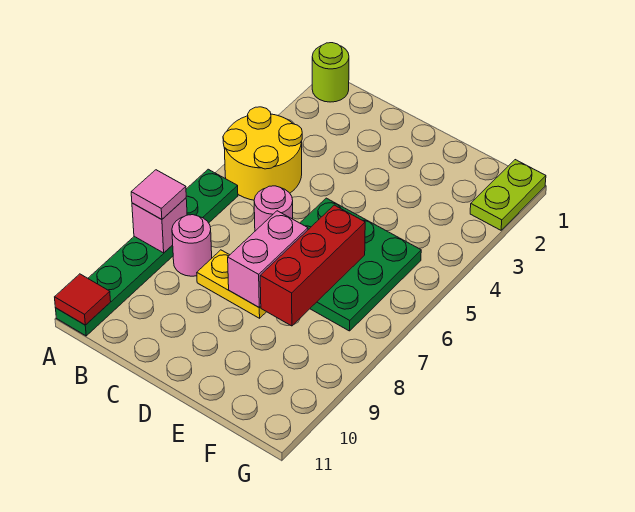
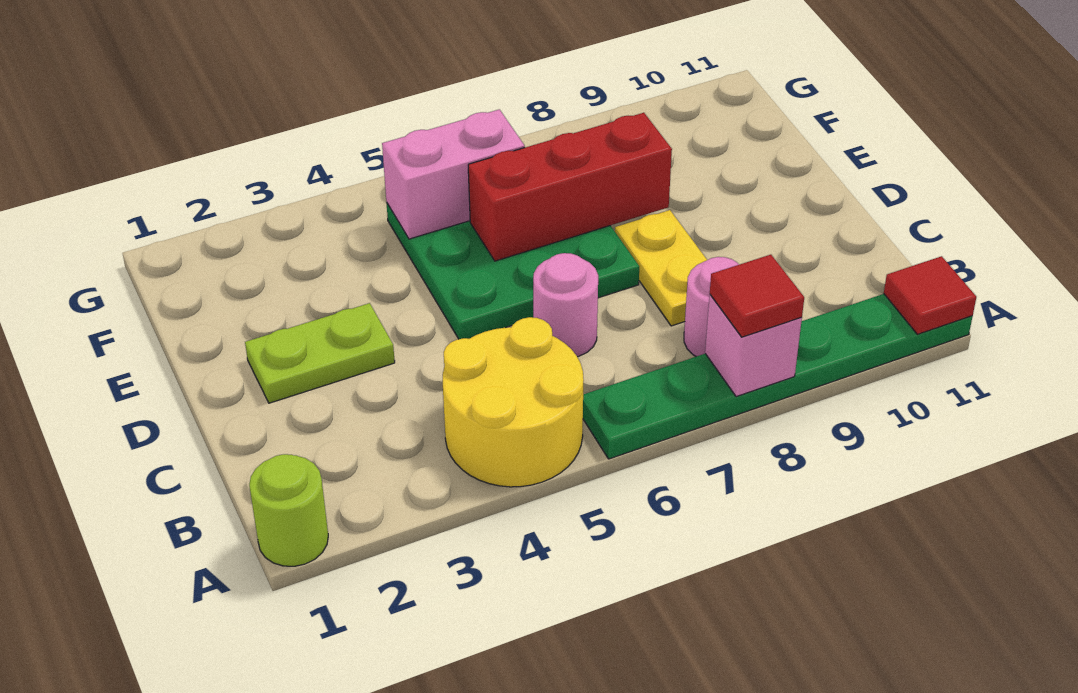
pink 1x1 tile [131,170,186,219] -> red 1x1 tile [710,255,804,337]
pink 1x2 brick [228,211,308,307] -> pink 1x2 brick moved to [382,109,525,239]
lime 1x2 plate [470,160,546,230] -> lime 1x2 plate moved to [245,303,395,403]

